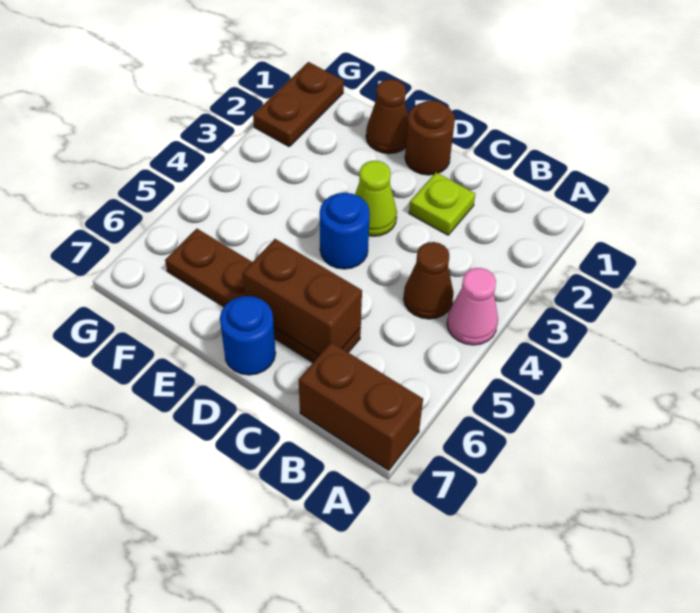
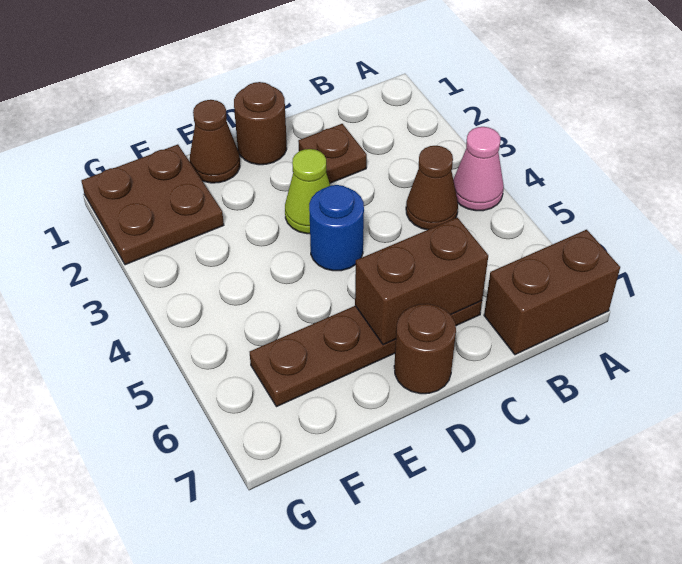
lime 1x1 plate [409,172,475,235] -> brown 1x1 plate [298,124,367,183]
blue 1x1 round brick [220,296,276,375] -> brown 1x1 round brick [394,304,456,394]
brown 1x2 plate [253,62,344,146] -> brown 2x2 plate [81,144,224,265]

